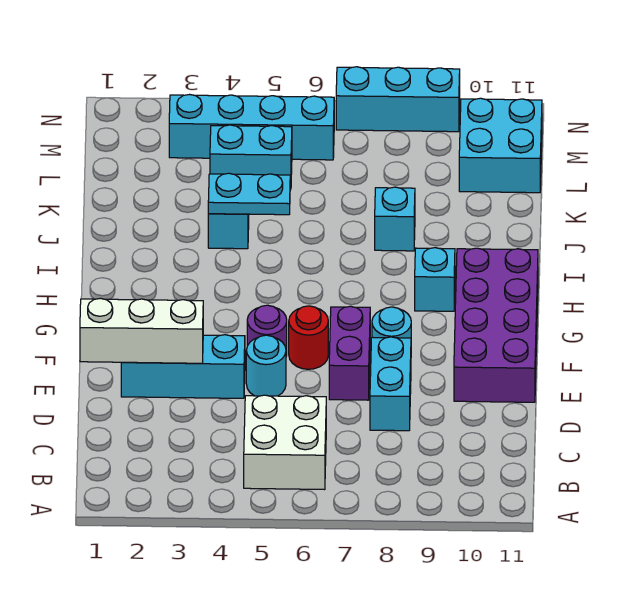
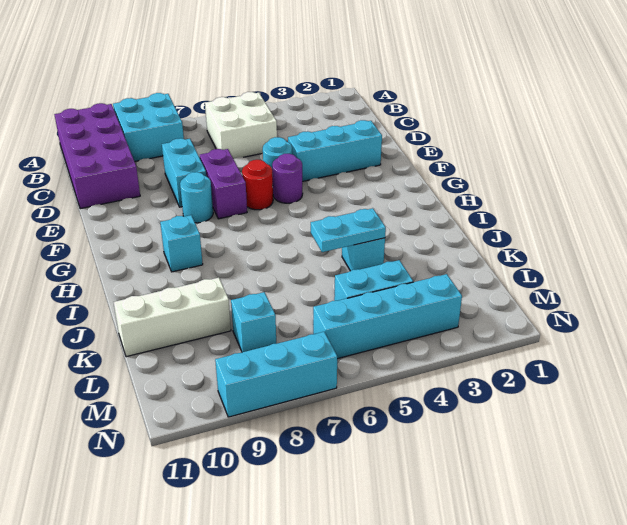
white 1x3 brick [80,298,203,363] -> white 1x3 brick moved to [114,278,231,357]
purple 2x4 brick [454,248,538,402] -> purple 2x4 brick moved to [54,103,140,209]
cyan 1x1 brick [375,187,415,251] -> cyan 1x1 brick moved to [231,292,276,352]
cyan 2x2 brick [459,98,542,193] -> cyan 2x2 brick moved to [113,93,184,162]

